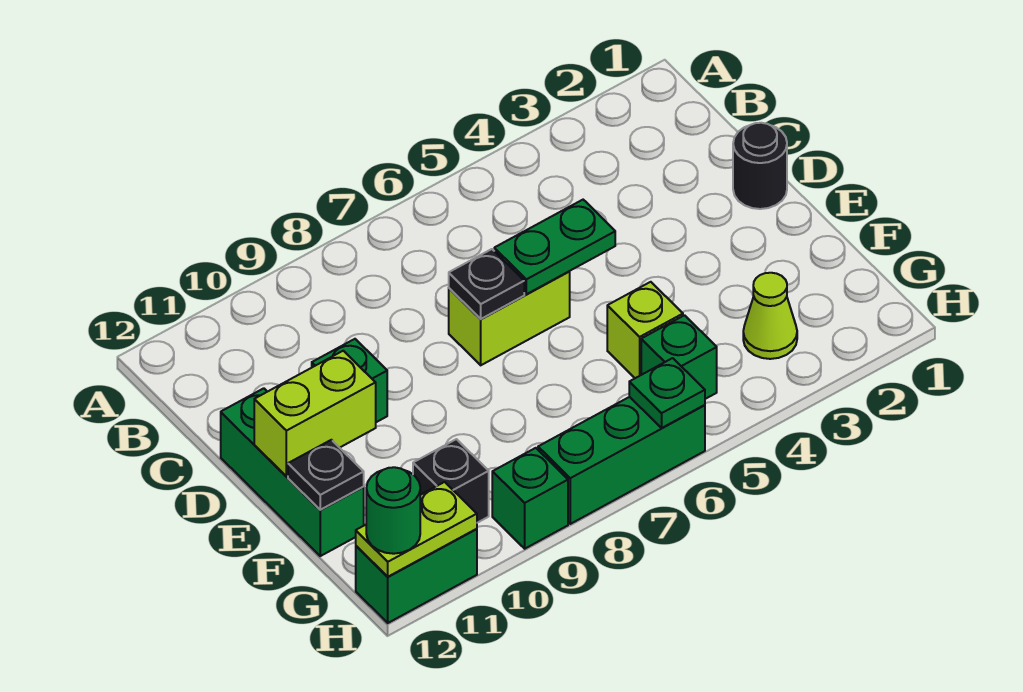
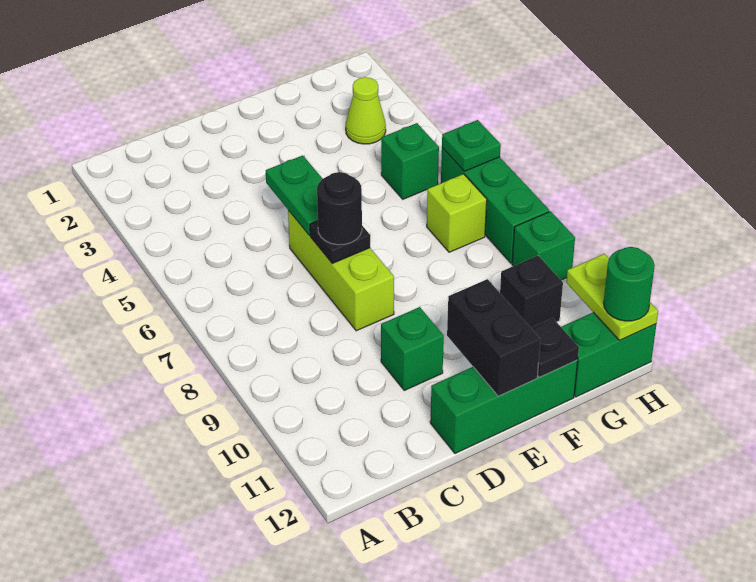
black 1x1 round brick [733,123,787,209] -> black 1x1 round brick moved to [317,172,362,245]
lime 1x2 brick [449,271,570,365] -> lime 1x3 brick [288,210,394,331]
lime 1x2 brick [254,351,376,476] -> black 1x2 brick [447,279,540,396]
lime 1x1 brick [607,282,683,378] -> lime 1x1 brick moved to [427,174,487,252]
green 1x2 brick [356,529,477,623] -> green 1x2 brick turned to [561,312,656,397]

